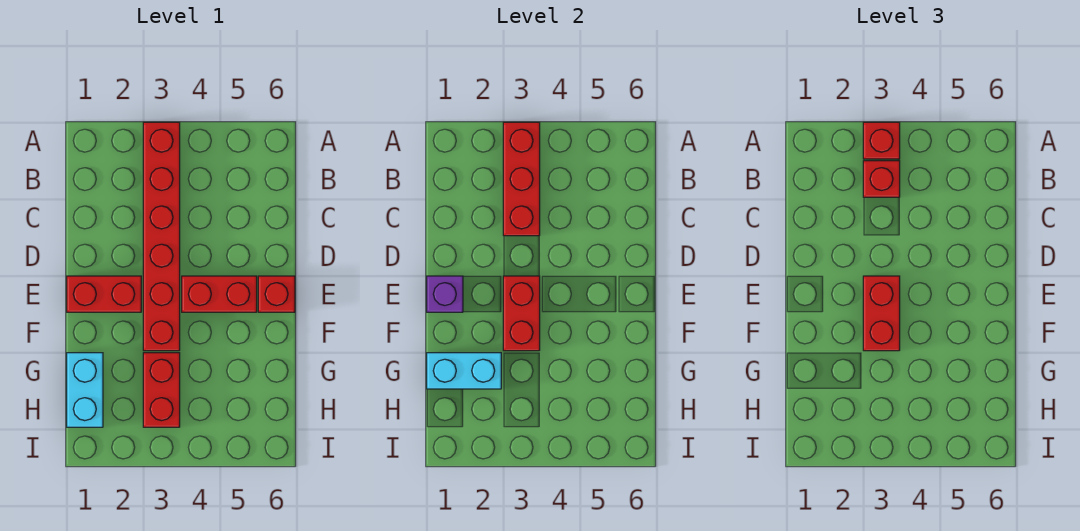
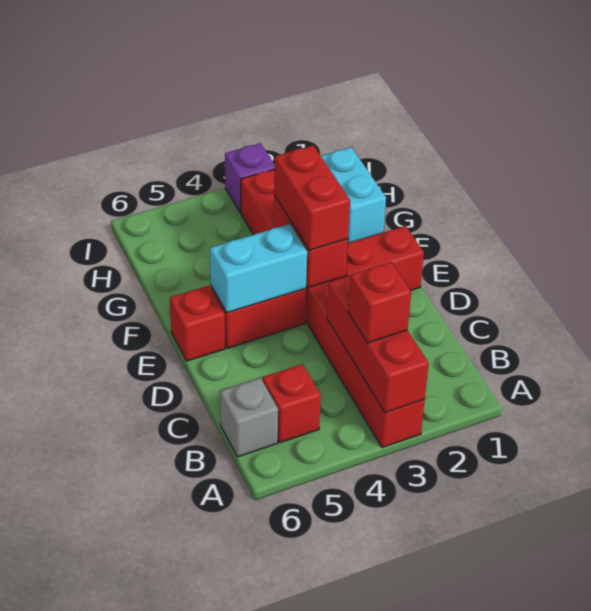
red 1x1 brick [863,122,900,159] -> red 1x1 brick moved to [263,364,321,443]
none -> grey 1x1 brick [220,378,278,457]
purple 1x1 brick [427,276,463,312] -> purple 1x1 brick moved to [225,143,275,213]
cyan 1x2 brick [427,353,501,389] -> cyan 1x2 brick moved to [210,224,307,313]

